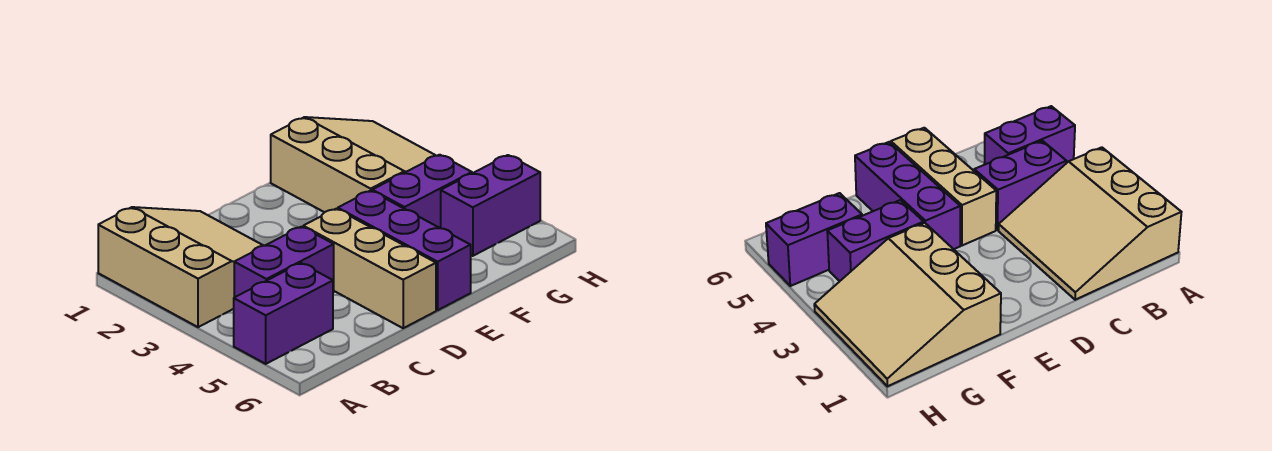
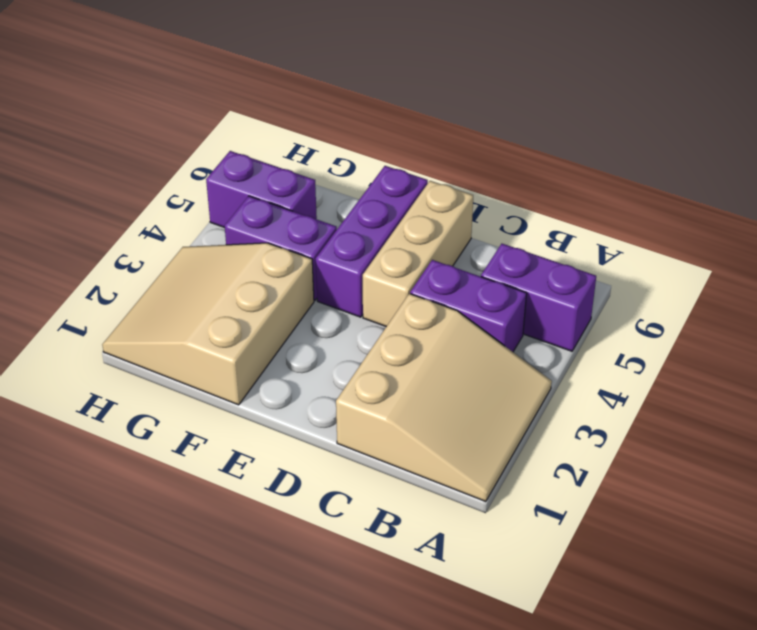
tan 3x3 slope [98,207,263,327] -> tan 3x3 slope turned to [336,294,552,502]

